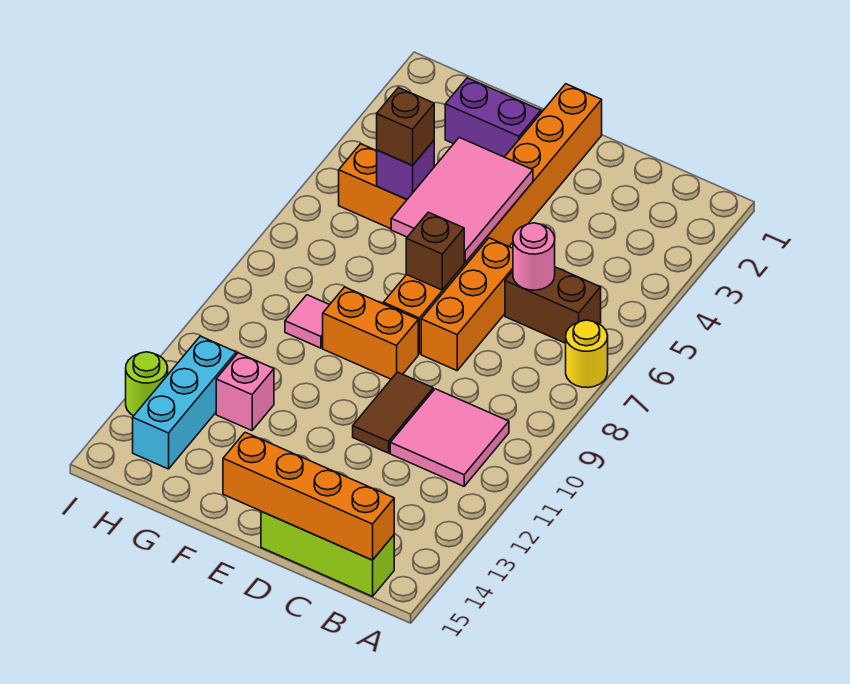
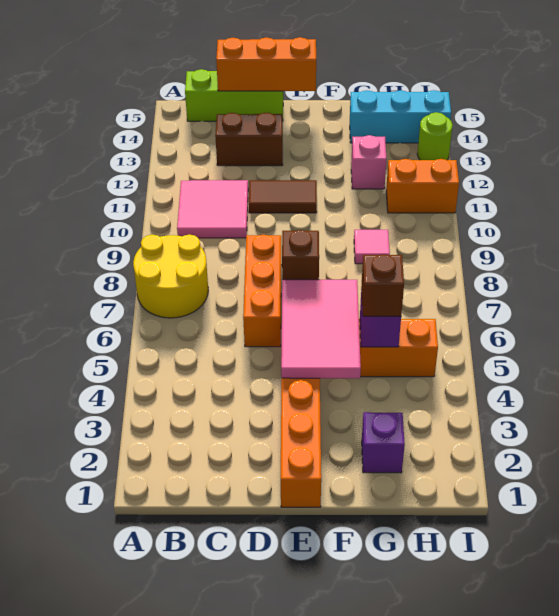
yellow 1x1 round brick [566,320,608,388] -> yellow 2x2 round brick [133,235,208,318]
brown 1x2 brick [505,267,601,343] -> brown 1x2 brick moved to [215,113,283,166]
orange 1x4 brick [223,432,394,560] -> orange 1x3 brick [216,37,316,91]
pink 1x1 round brick [513,223,555,290] -> none
brown 1x2 tile [353,372,433,453] -> brown 1x2 tile turned to [249,180,317,213]
orange 1x2 brick [323,287,418,379] -> orange 1x2 brick moved to [386,159,459,213]
purple 1x2 brick [445,78,541,157] -> purple 1x1 brick [362,412,405,473]
cyan 1x3 brick [133,336,236,469] -> cyan 1x3 brick turned to [350,90,451,143]

